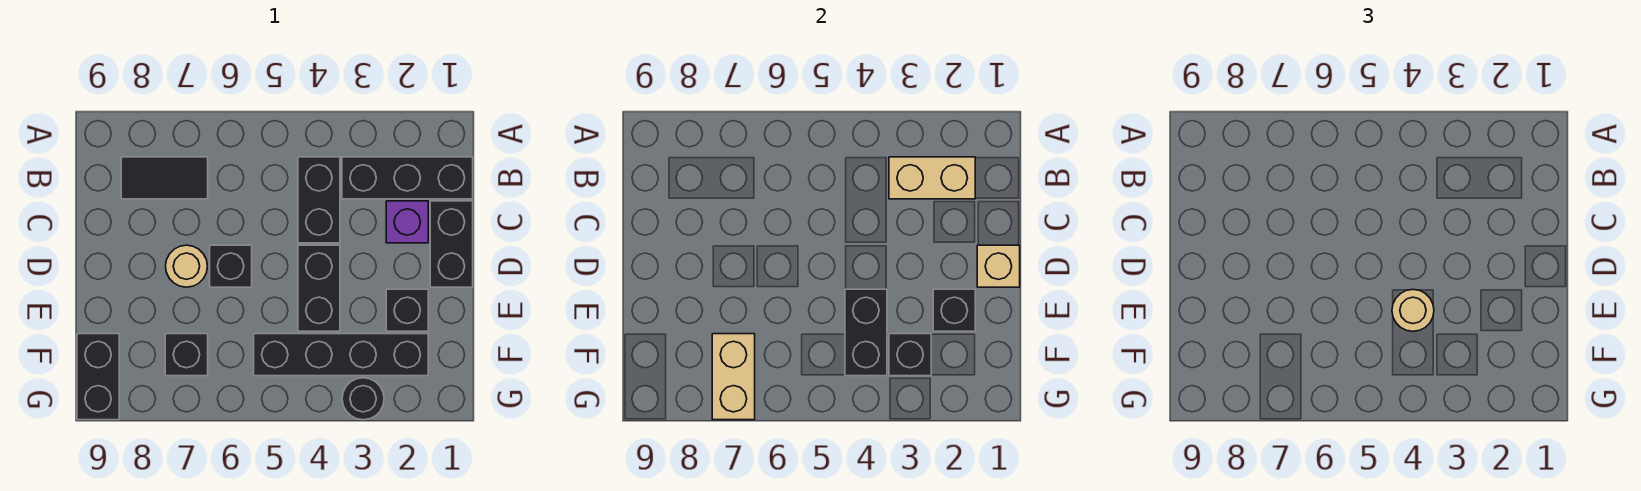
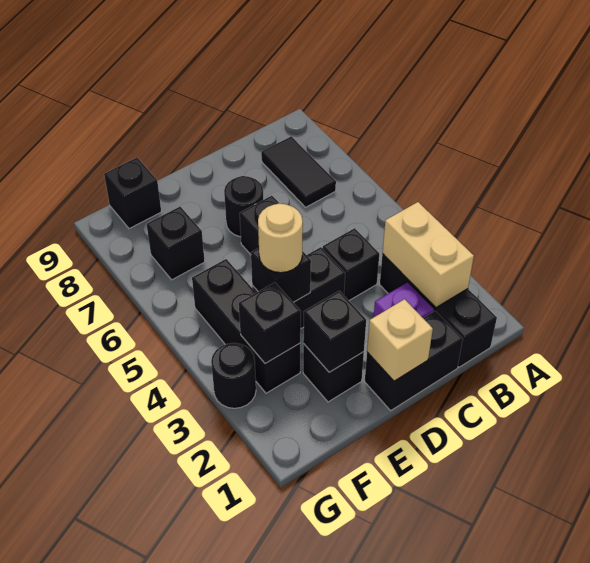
black 1x2 brick [298,157,340,243] -> black 1x1 brick [322,228,379,300]
tan 1x1 round brick [166,245,208,287] -> black 1x1 round brick [224,176,263,237]
black 1x2 brick [845,289,887,376] -> black 1x1 brick [251,248,311,302]
black 1x4 brick [254,334,428,376] -> black 1x3 brick [192,259,300,393]
tan 1x2 brick [712,334,755,420] -> none
black 1x2 brick [77,334,119,420] -> black 1x1 brick [104,158,161,229]

